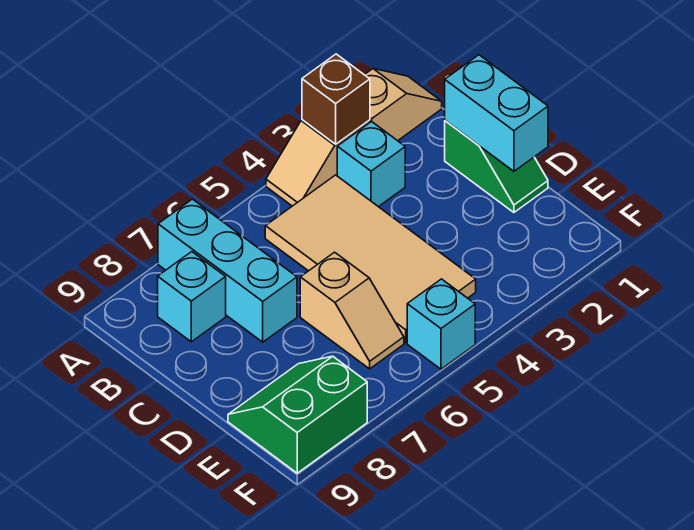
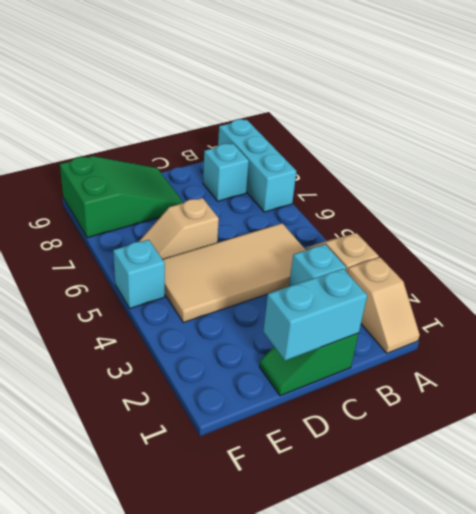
brown 1x1 brick [302,54,370,144] -> none
cyan 1x3 brick [158,199,297,342] -> cyan 1x3 brick turned to [218,119,296,212]
green 2x2 slope [228,356,367,473] -> green 2x3 slope [60,156,184,238]

